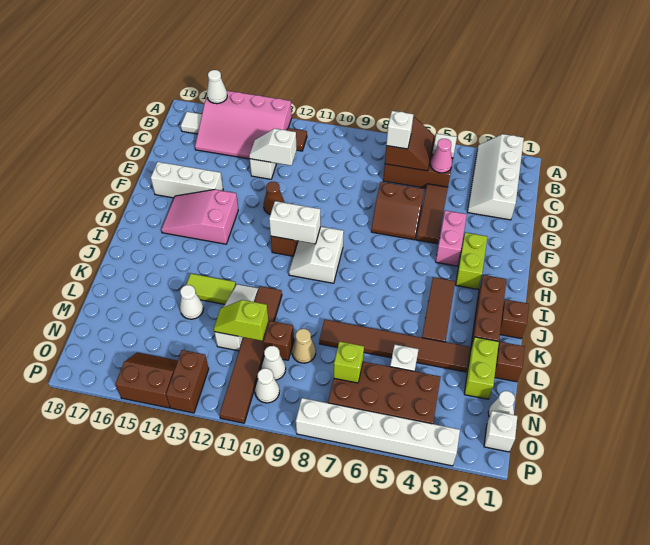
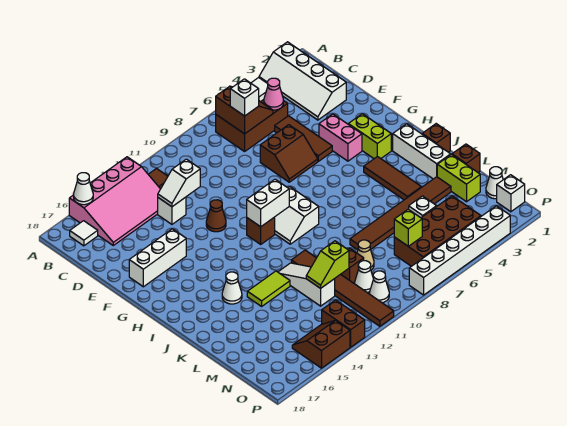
pink 2x3 slope [161,190,238,244] -> none
brown 1x3 brick [471,275,506,347] -> white 1x3 brick [393,124,451,179]
white 1x1 cone [180,285,203,319] -> white 1x1 cone moved to [222,272,242,304]

